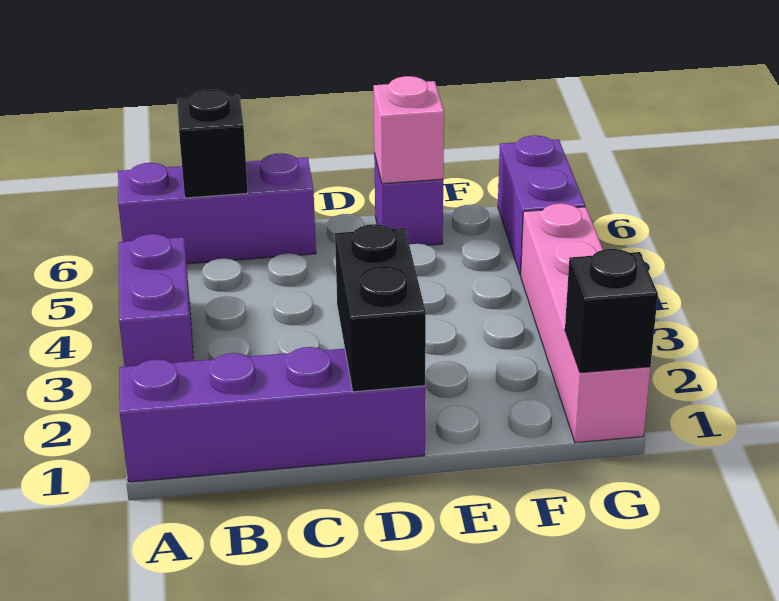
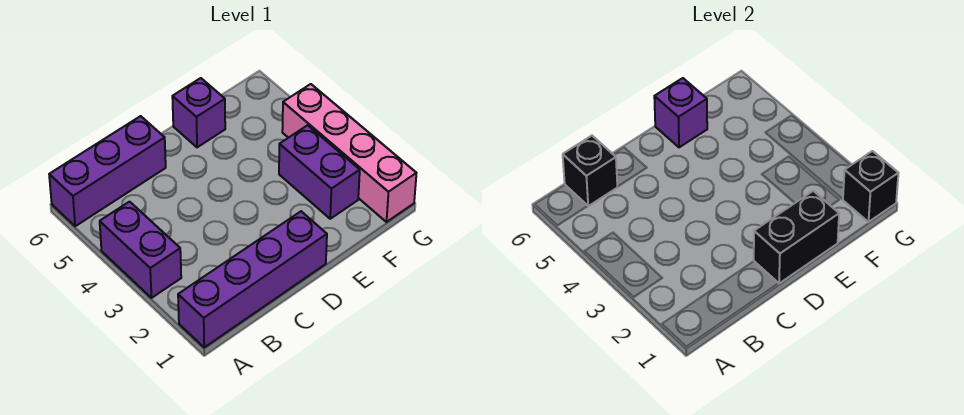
black 1x2 brick [335,224,426,392] -> black 1x2 brick turned to [754,191,839,284]
pink 1x1 brick [374,76,444,184] -> purple 1x1 brick [654,78,707,147]
purple 1x2 brick [498,135,585,275] -> purple 1x2 brick moved to [279,125,360,219]

